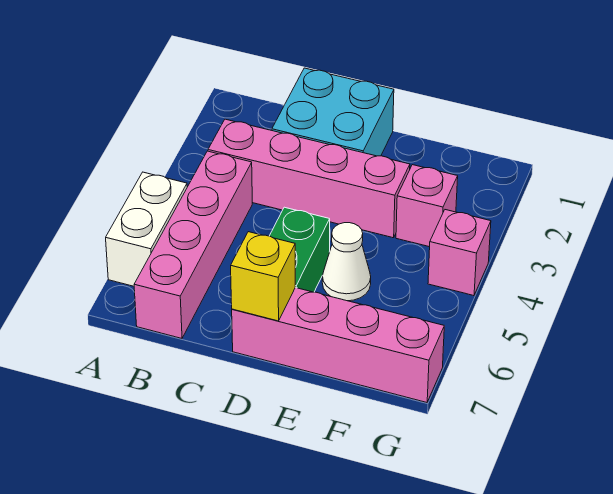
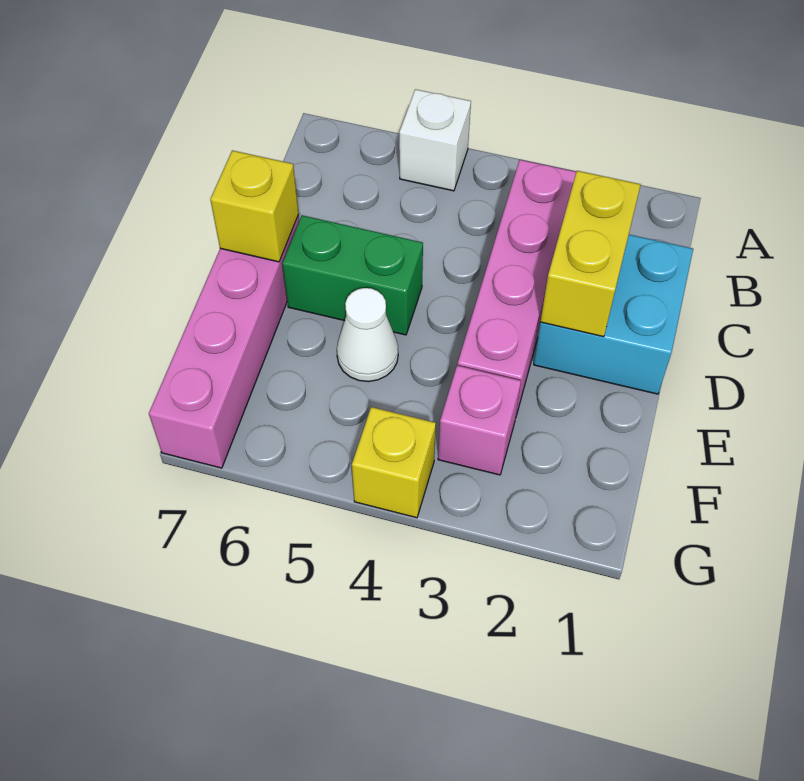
white 1x2 brick [106,172,187,286] -> white 1x1 brick [399,89,471,191]
pink 1x4 brick [134,151,252,338] -> none
none -> yellow 1x2 brick [541,171,641,337]
pink 1x1 brick [428,210,491,296] -> yellow 1x1 brick [352,407,436,518]

